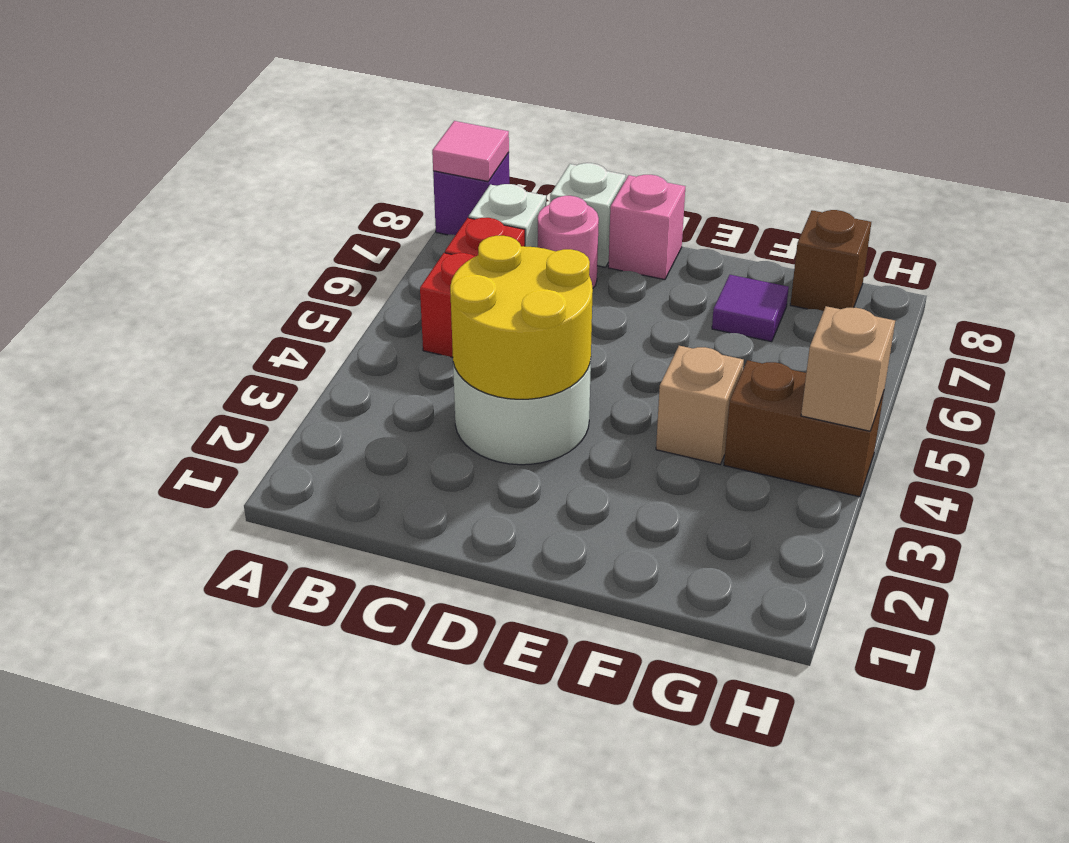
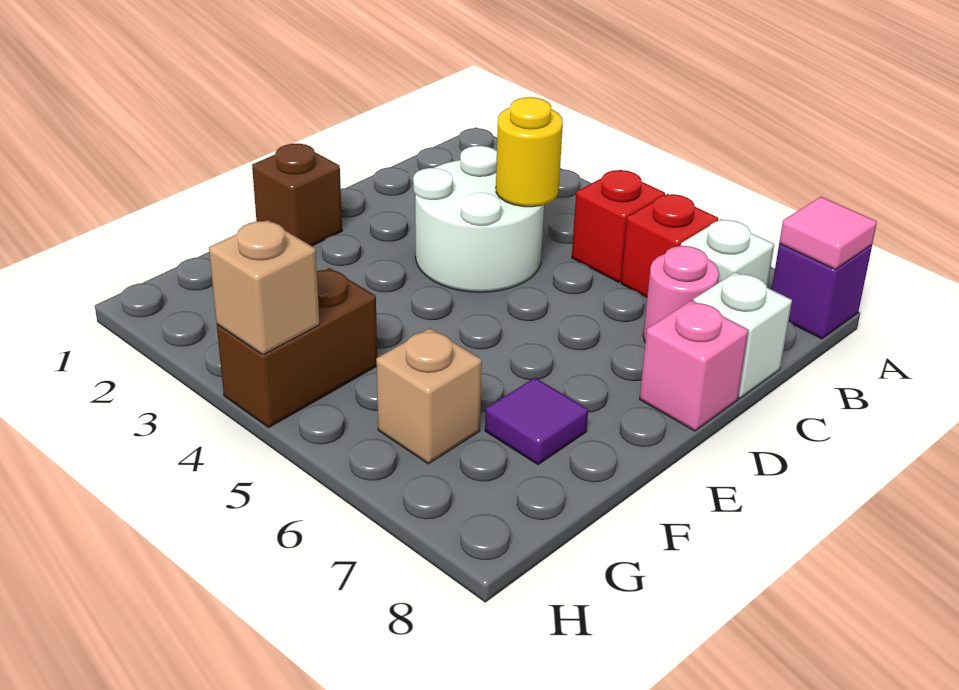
yellow 2x2 round brick [450,236,593,399] -> yellow 1x1 round brick [496,97,563,207]
tan 1x1 brick [656,346,744,464] -> tan 1x1 brick moved to [376,328,482,464]
brown 1x1 brick [790,210,871,311] -> brown 1x1 brick moved to [252,144,342,246]

